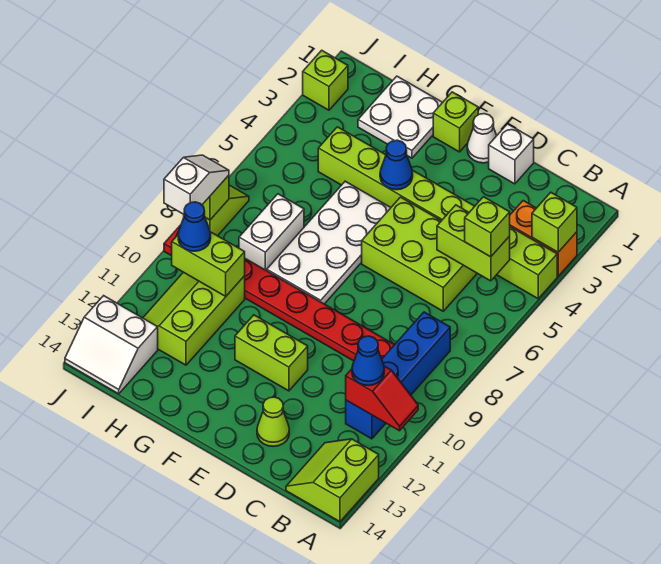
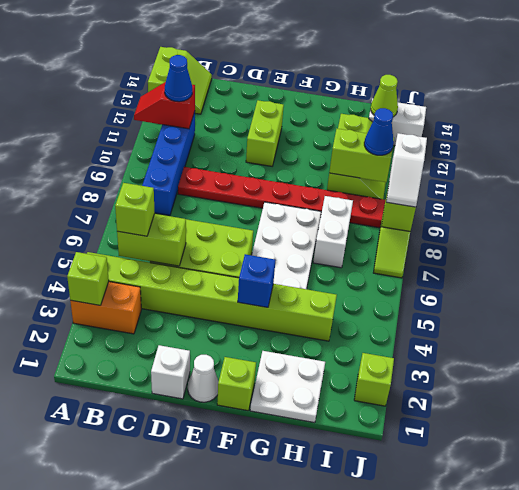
lime 1x1 cone [257,397,289,447] -> lime 1x1 cone moved to [371,75,398,117]
lime 1x2 brick [235,315,308,391] -> lime 1x2 brick turned to [246,100,284,166]
blue 1x1 cone [380,140,413,190] -> blue 1x1 brick [238,254,275,307]

